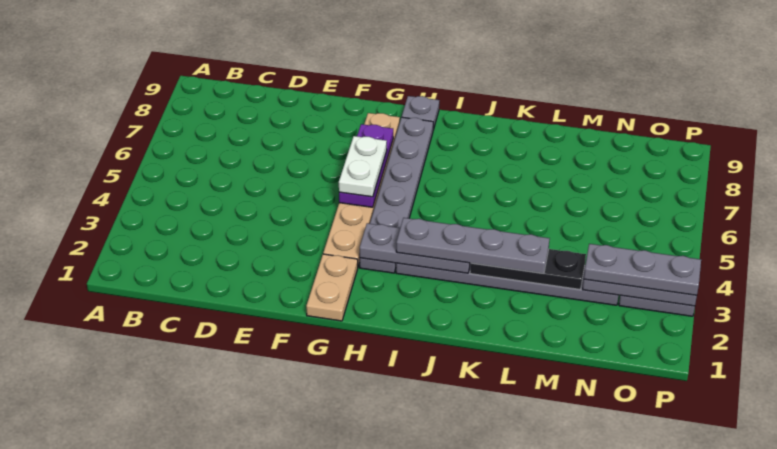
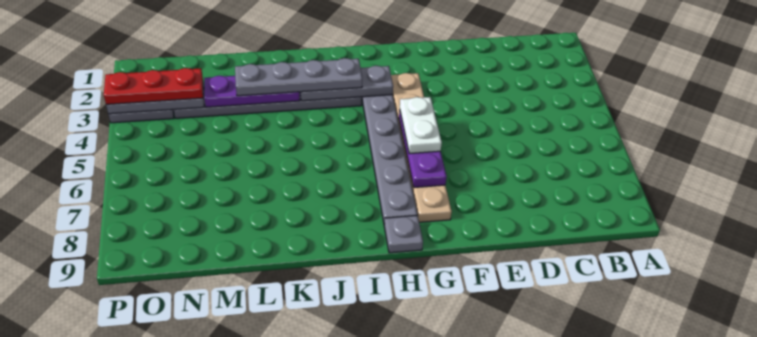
tan 1x2 plate [306,254,358,321] -> none
black 1x3 plate [470,249,586,289] -> purple 1x3 plate [204,76,300,107]
grey 1x3 plate [584,244,701,295] -> red 1x3 plate [104,68,203,104]

